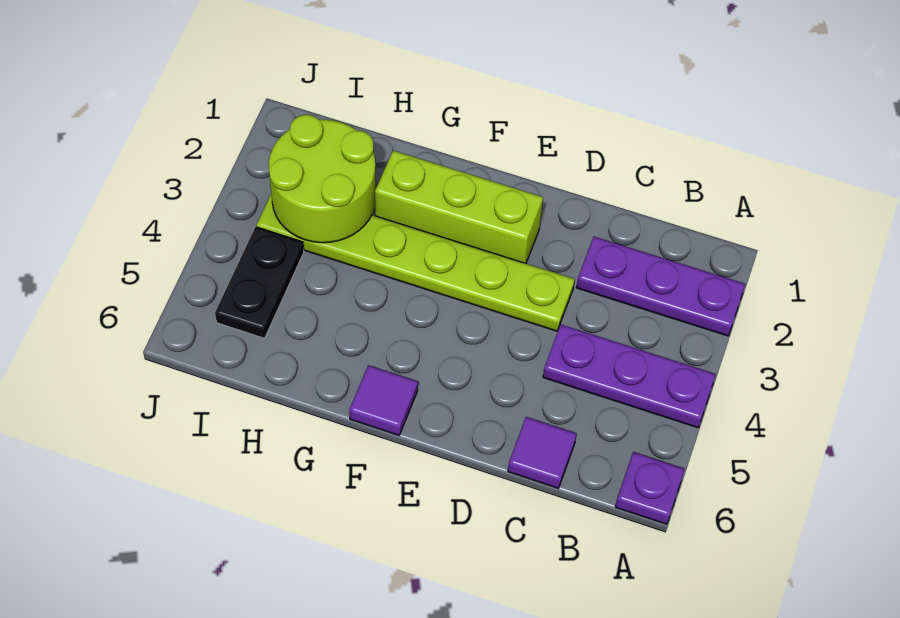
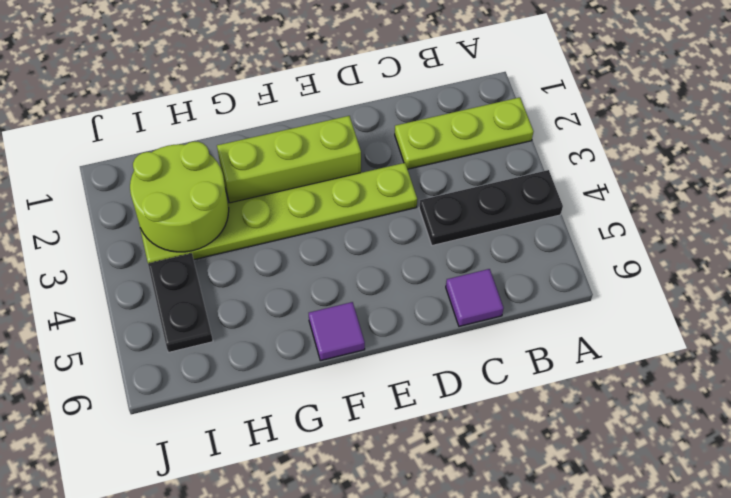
purple 1x3 plate [576,237,745,336] -> lime 1x3 plate [395,97,534,169]
purple 1x3 plate [543,325,716,428] -> black 1x3 plate [419,170,563,246]
purple 1x1 plate [615,452,685,524] -> none

